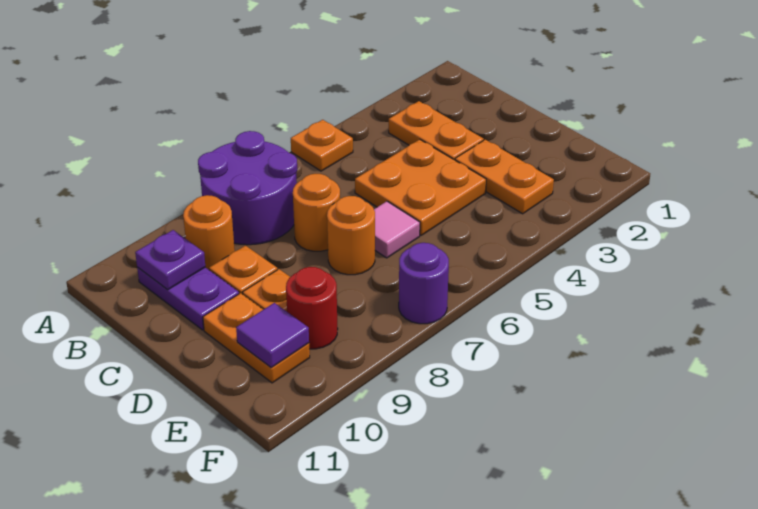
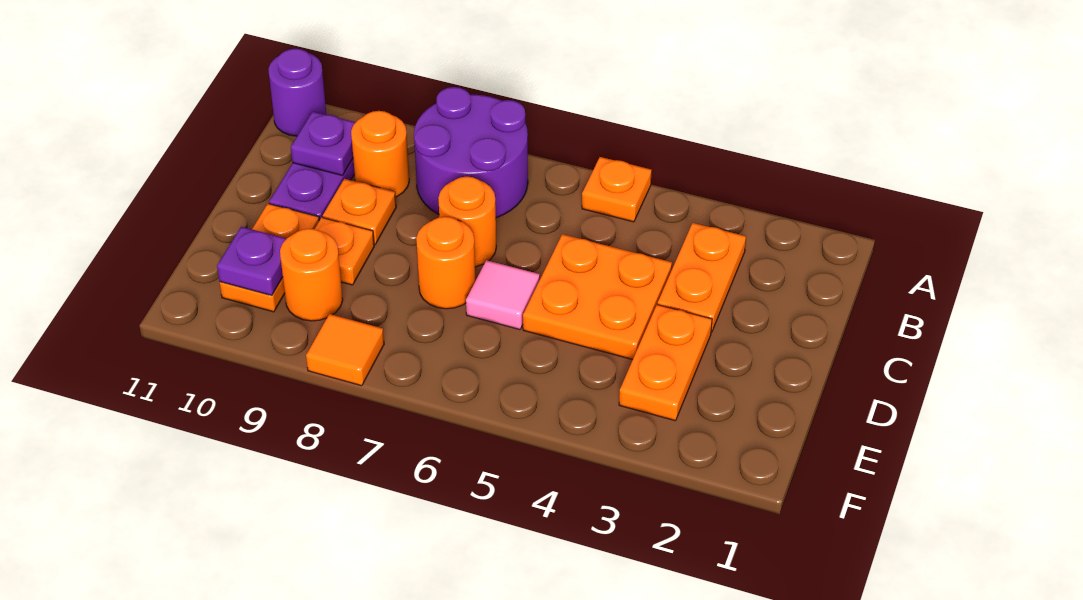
red 1x1 round brick [286,267,338,349] -> orange 1x1 round brick [280,229,343,321]
purple 1x1 tile [236,303,309,367] -> purple 1x1 plate [217,227,287,296]
purple 1x1 round brick [399,243,449,324] -> purple 1x1 round brick moved to [268,49,326,136]
none -> orange 1x1 tile [306,314,384,386]

